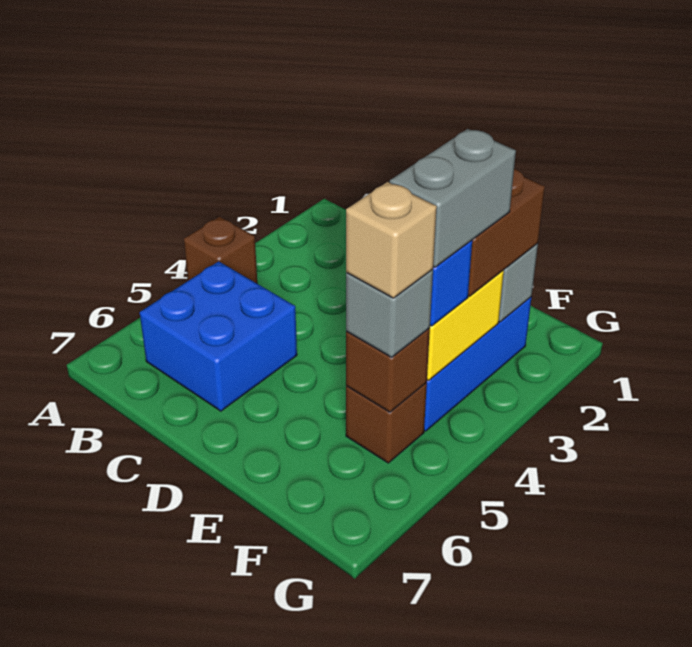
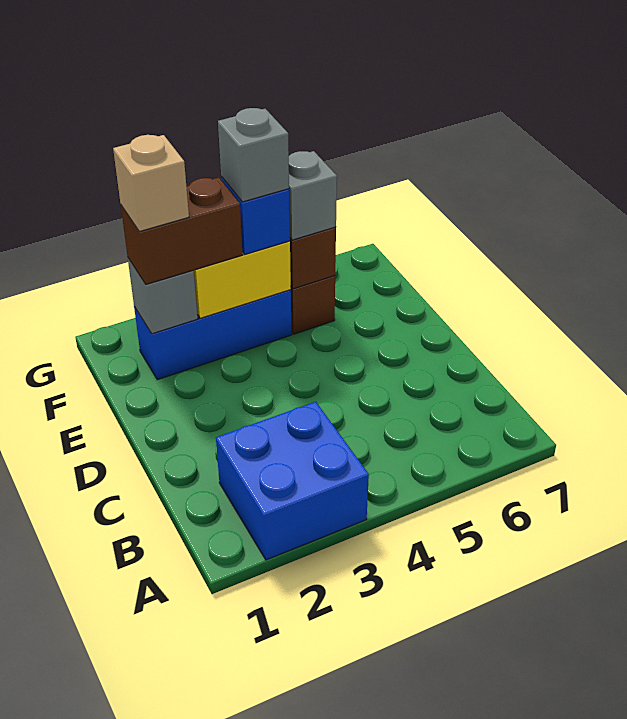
brown 1x1 brick [184,217,257,283] -> none
blue 2x2 brick [140,261,297,411] -> blue 2x2 brick moved to [216,402,369,560]
grey 1x2 brick [390,129,516,267] -> grey 1x1 brick [218,108,289,202]
tan 1x1 brick [346,182,437,298] -> tan 1x1 brick moved to [113,135,189,232]

